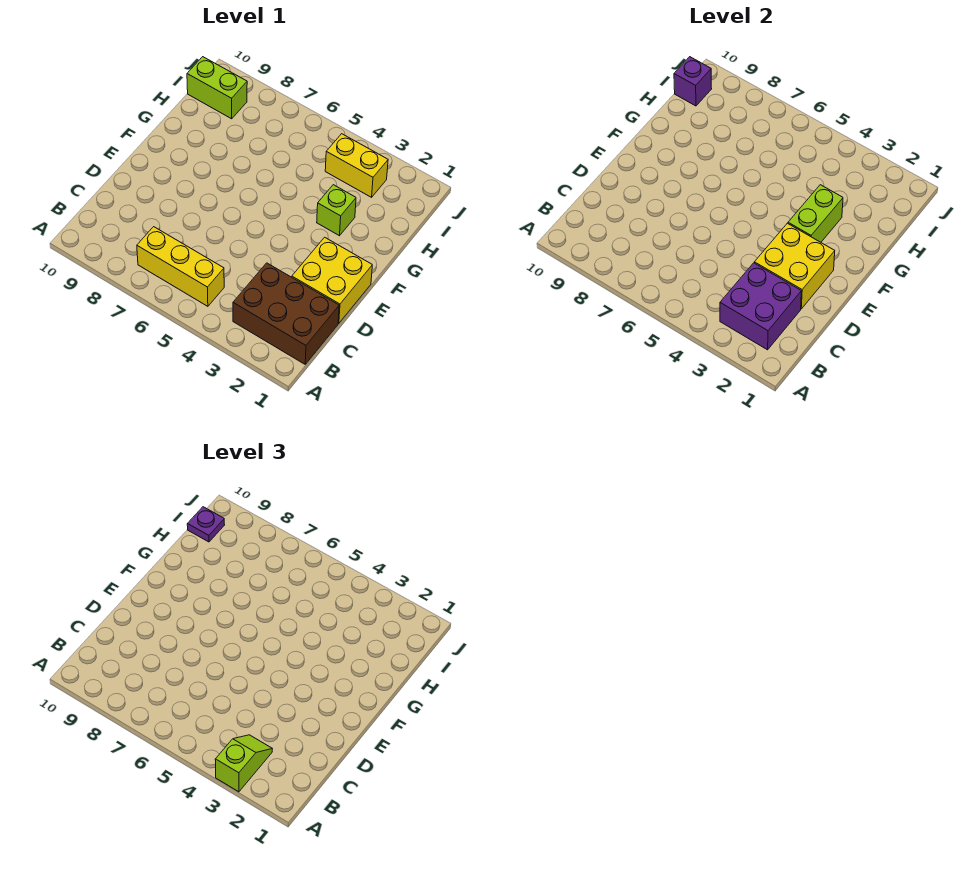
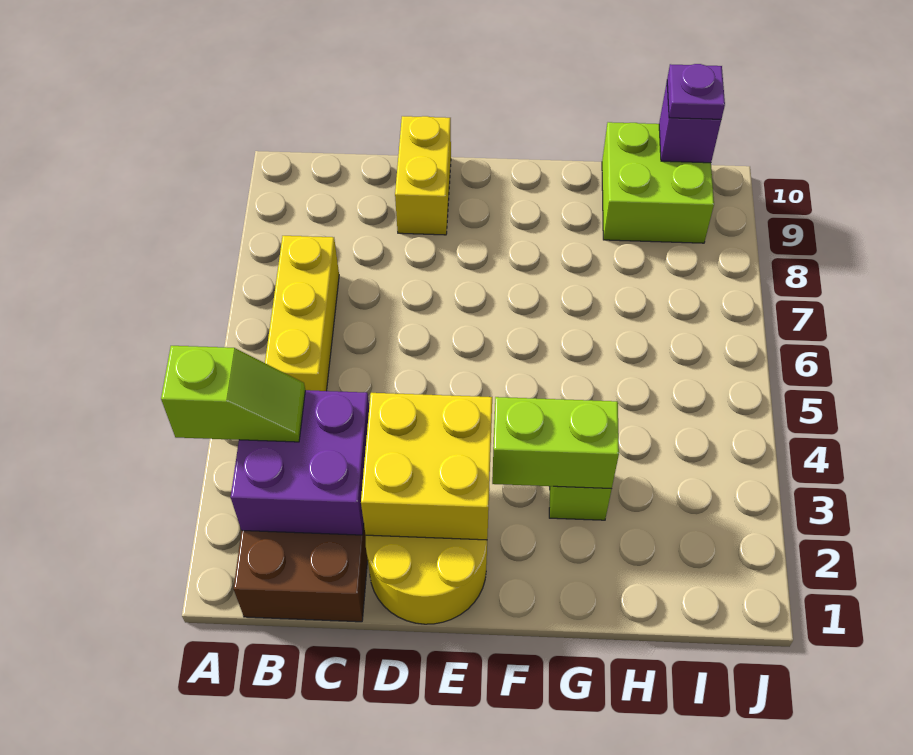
yellow 2x2 brick [292,237,372,323] -> yellow 2x2 round brick [366,535,487,624]
yellow 1x2 brick [325,134,388,197] -> yellow 1x2 brick moved to [395,116,451,235]
lime 1x2 brick [187,57,247,119] -> lime 2x2 brick [602,122,714,243]

